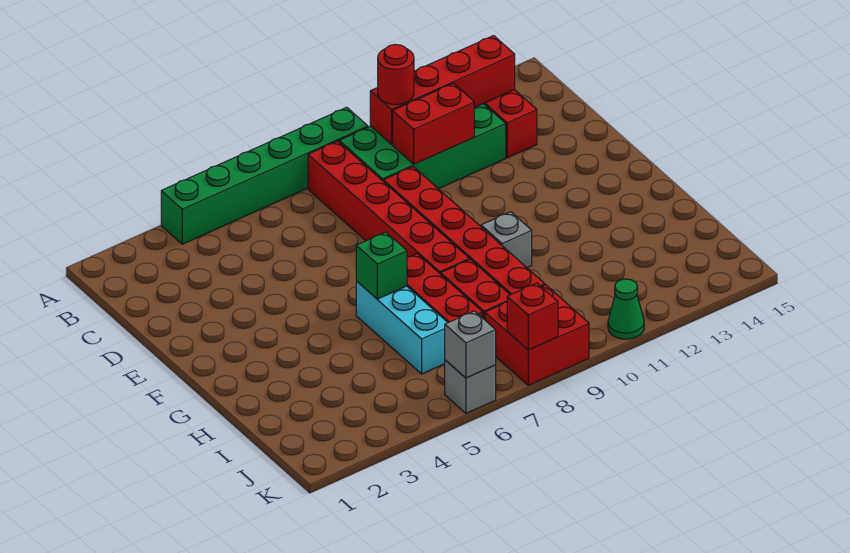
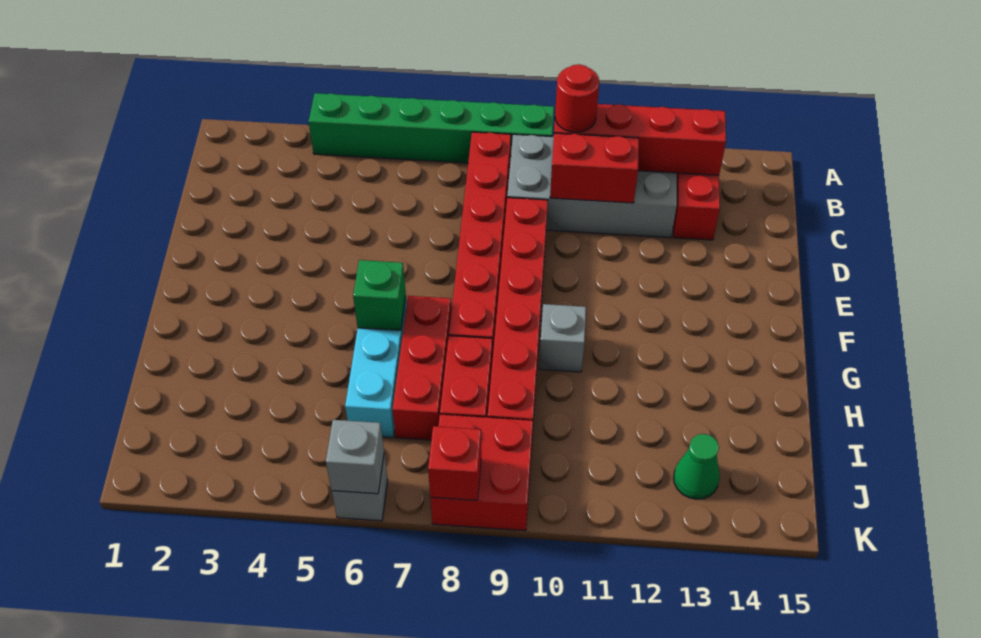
green 2x4 brick [339,104,506,189] -> grey 2x4 brick [507,134,677,238]
green 1x1 cone [608,279,644,339] -> green 1x1 cone moved to [673,434,720,499]

